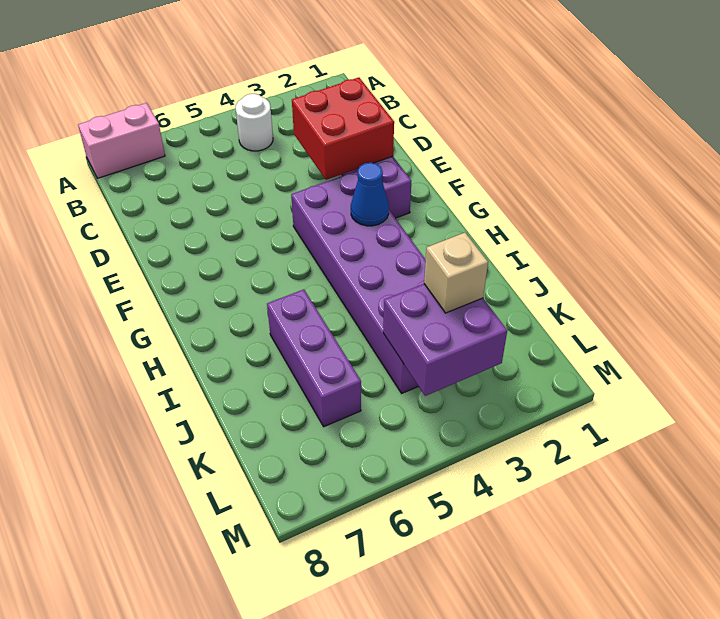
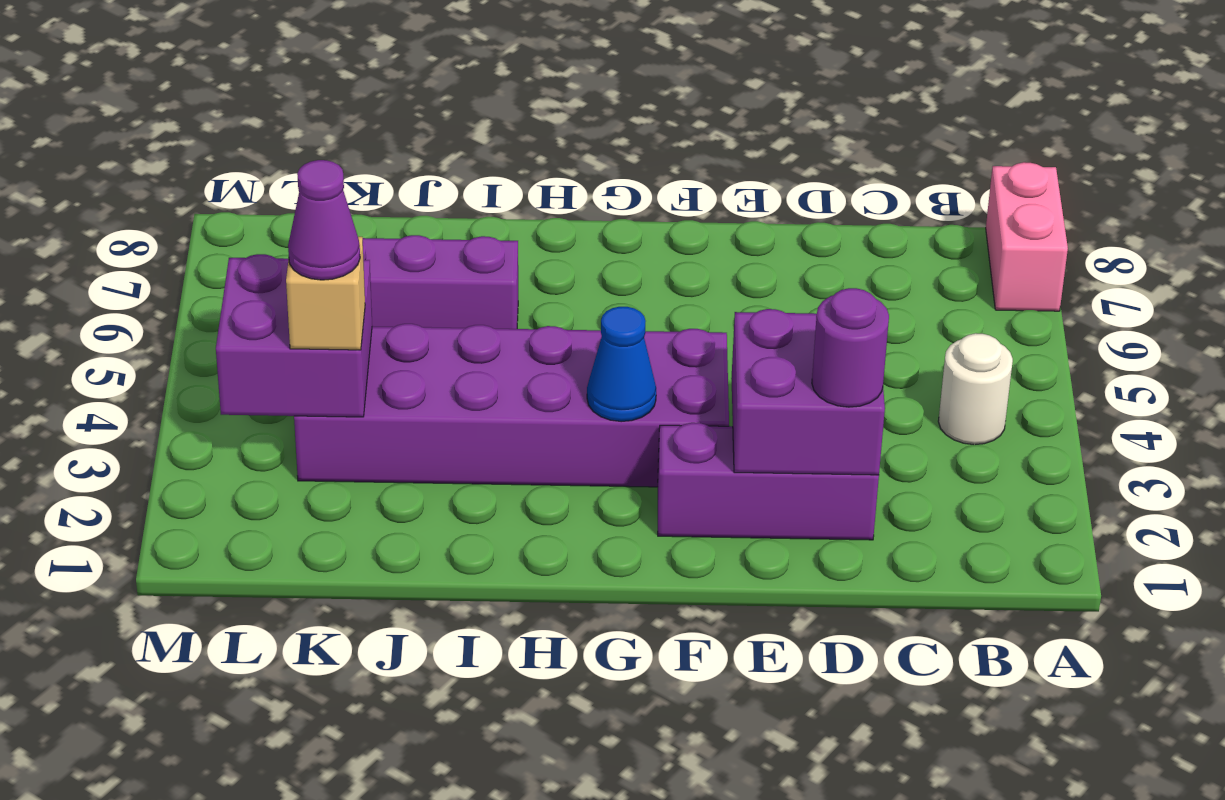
red 2x2 brick [292,78,394,180] -> purple 2x2 brick [731,309,885,475]
none -> purple 1x1 round brick [812,288,889,407]
none -> purple 1x1 cone [288,160,360,280]

